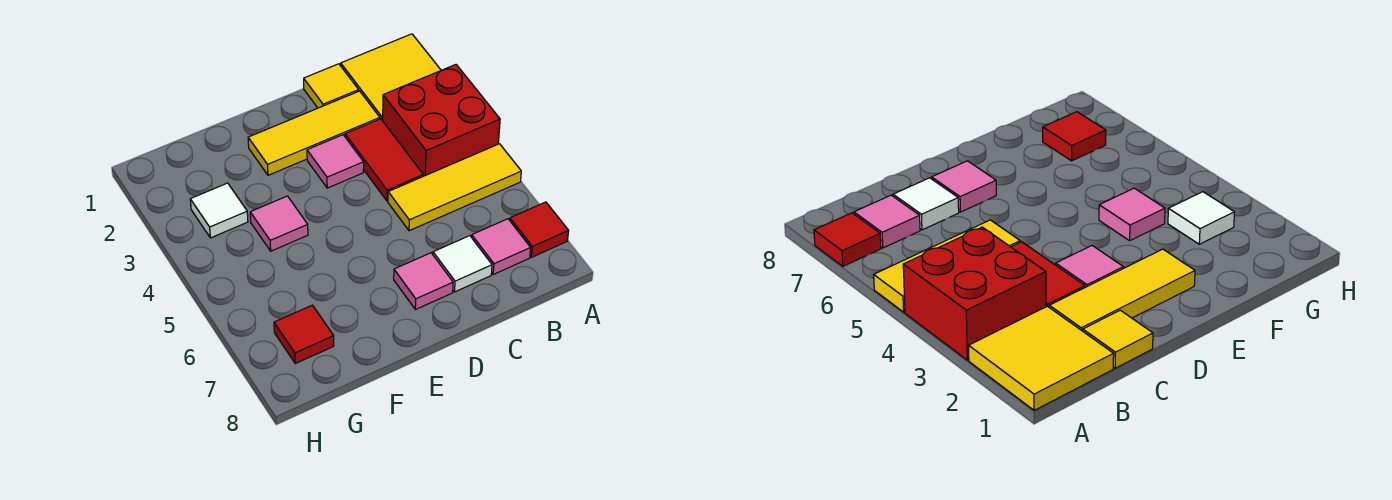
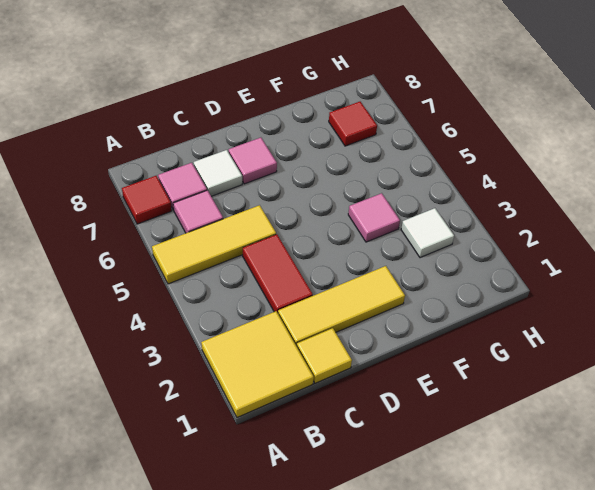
red 2x2 brick [383,65,500,176] -> none
pink 1x1 tile [307,135,364,188] -> pink 1x1 tile moved to [173,190,223,233]

